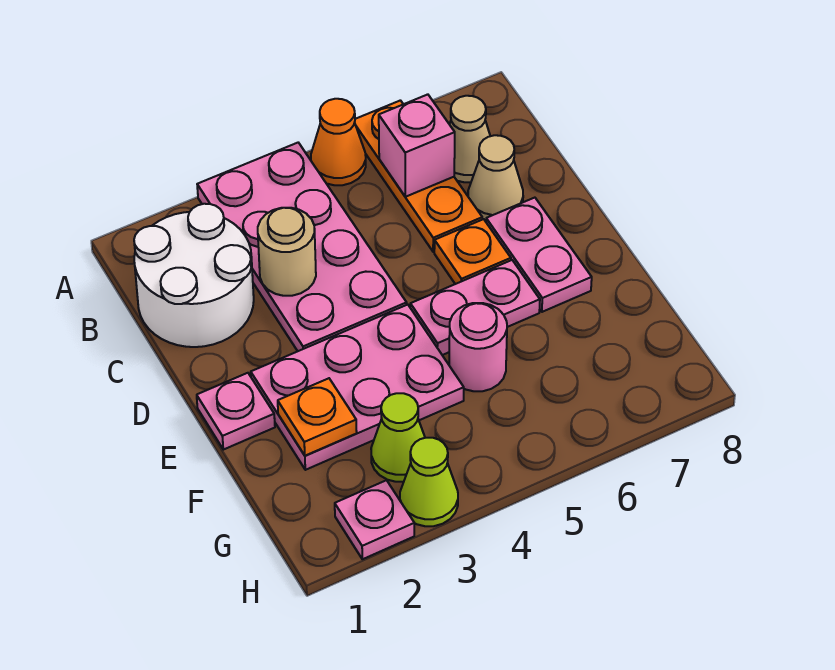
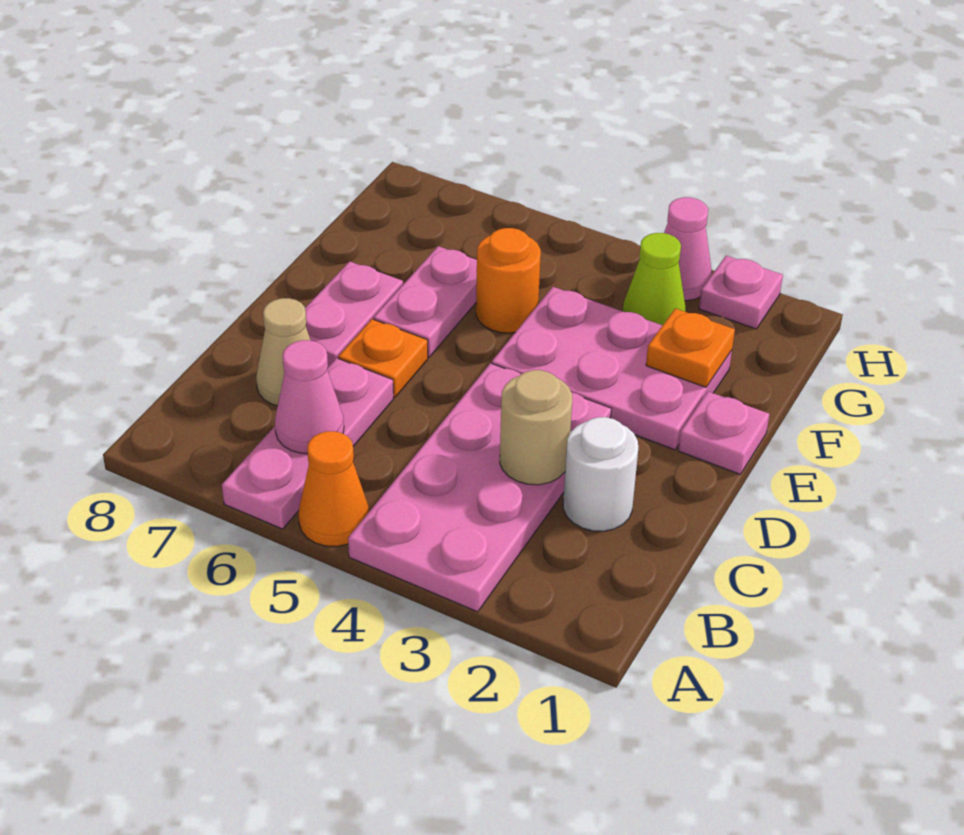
orange 1x3 plate [355,100,482,252] -> pink 1x3 plate [222,358,394,529]
white 2x2 round brick [134,204,254,347] -> white 1x1 round brick [563,417,638,531]
pink 1x1 brick [379,94,455,197] -> pink 1x1 cone [275,340,344,454]
tan 1x1 cone [449,96,490,182] -> none
pink 1x2 plate [410,260,540,355] -> pink 1x2 plate turned to [374,246,477,357]
pink 1x1 round brick [449,303,507,391] -> orange 1x1 round brick [476,228,541,333]
lime 1x1 cone [400,438,458,526] -> pink 1x1 cone [664,197,712,301]

